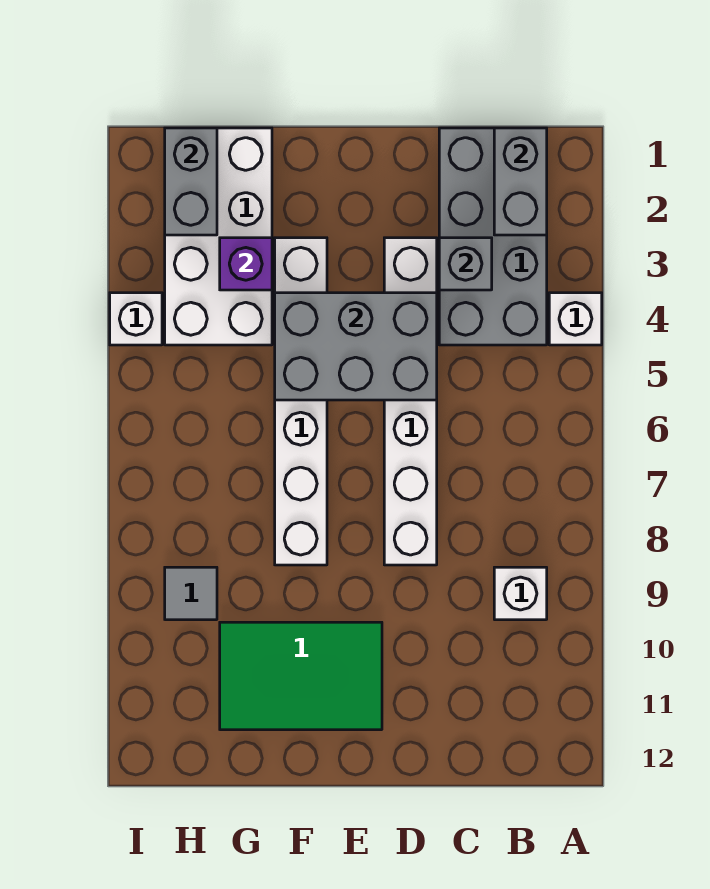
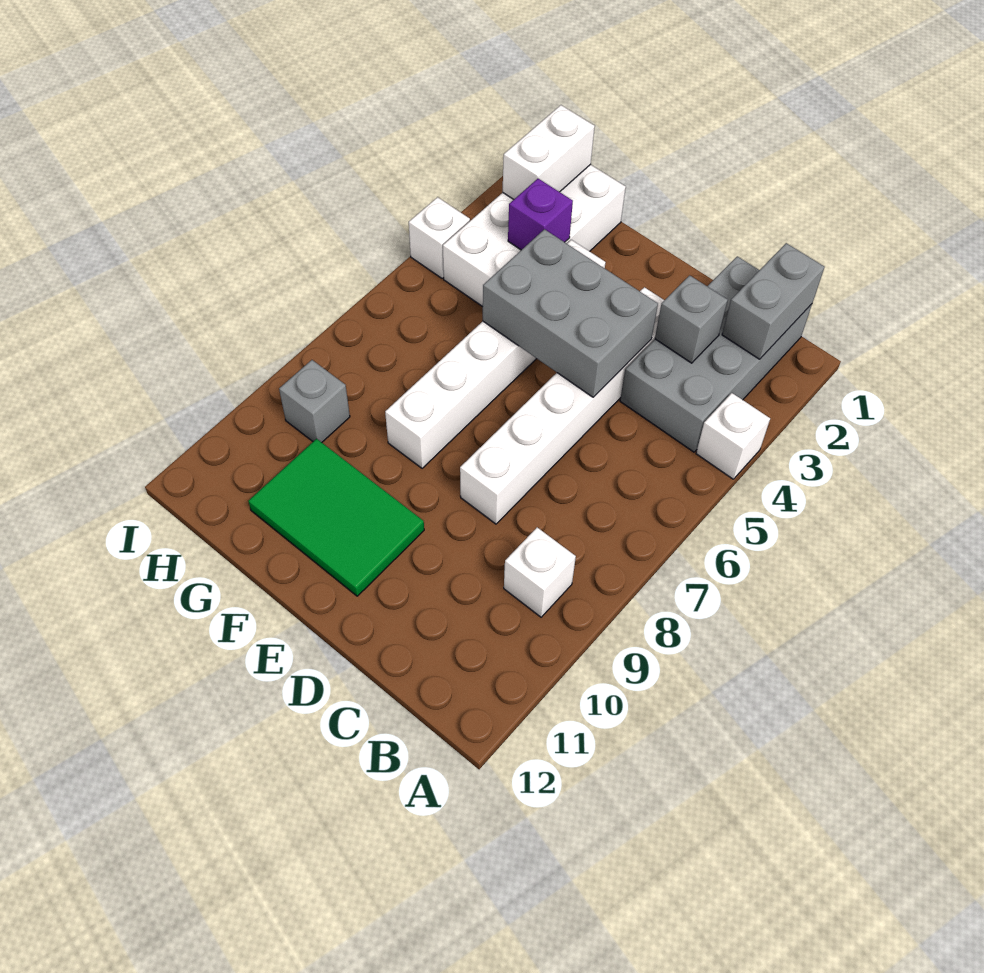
grey 1x2 brick [165,128,217,235] -> white 1x2 brick [503,105,595,199]
grey 1x1 tile [165,567,217,620] -> grey 1x1 brick [279,360,350,442]

